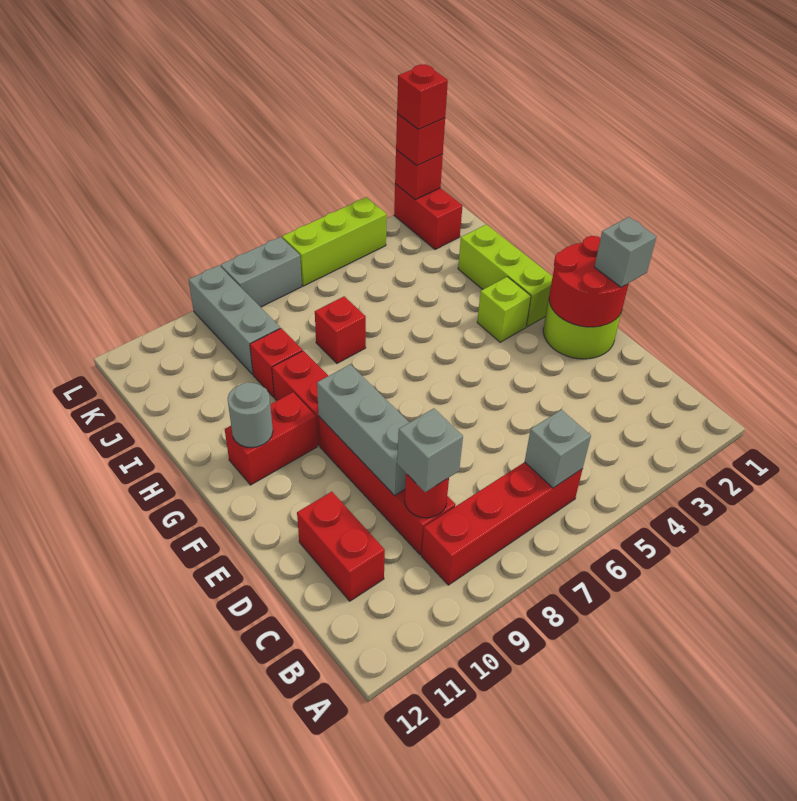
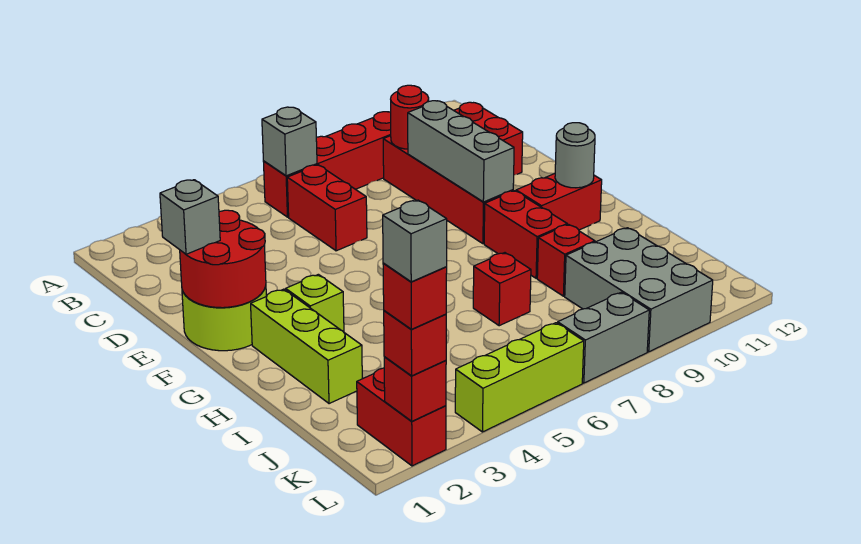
none -> red 1x2 brick [287,165,367,251]
grey 1x1 brick [397,408,463,492] -> grey 1x1 brick moved to [383,200,447,282]
grey 1x3 brick [189,265,280,374] -> grey 2x3 brick [565,228,713,352]

